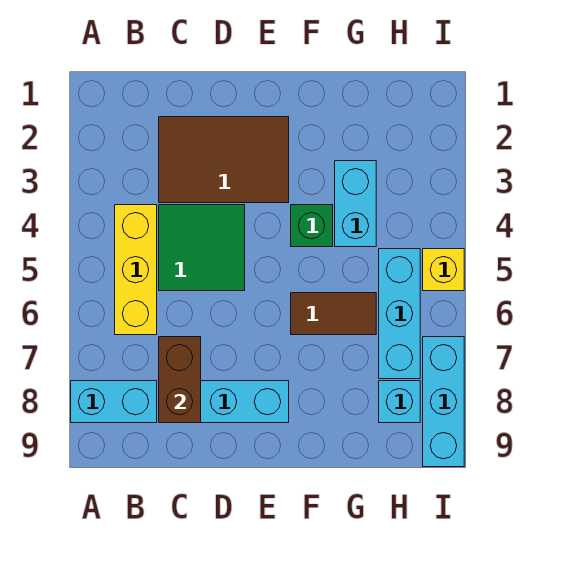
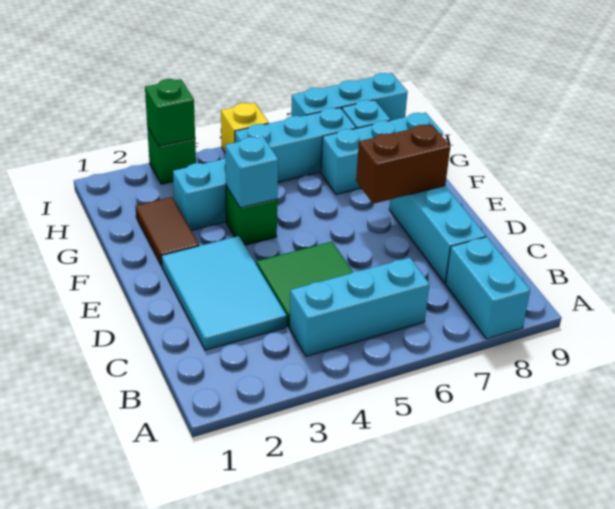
yellow 1x3 brick [115,205,157,335] -> cyan 1x3 brick [289,258,429,356]
brown 2x3 tile [159,117,289,203] -> cyan 2x3 tile [162,236,287,350]
brown 1x2 brick [159,337,201,423] -> brown 1x2 brick moved to [356,124,450,204]
none -> cyan 1x1 brick [225,136,278,208]
brown 1x2 tile [291,293,376,335] -> brown 1x2 tile moved to [135,197,199,266]
none -> cyan 1x3 brick [321,112,443,195]
none -> green 1x1 brick [147,127,196,184]
none -> green 1x1 brick [145,79,195,146]

